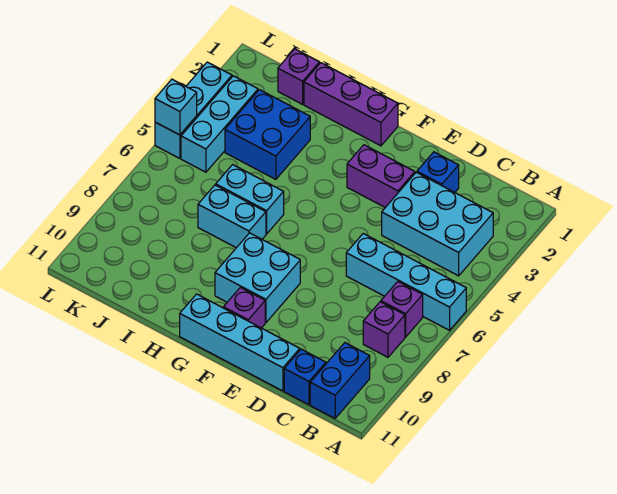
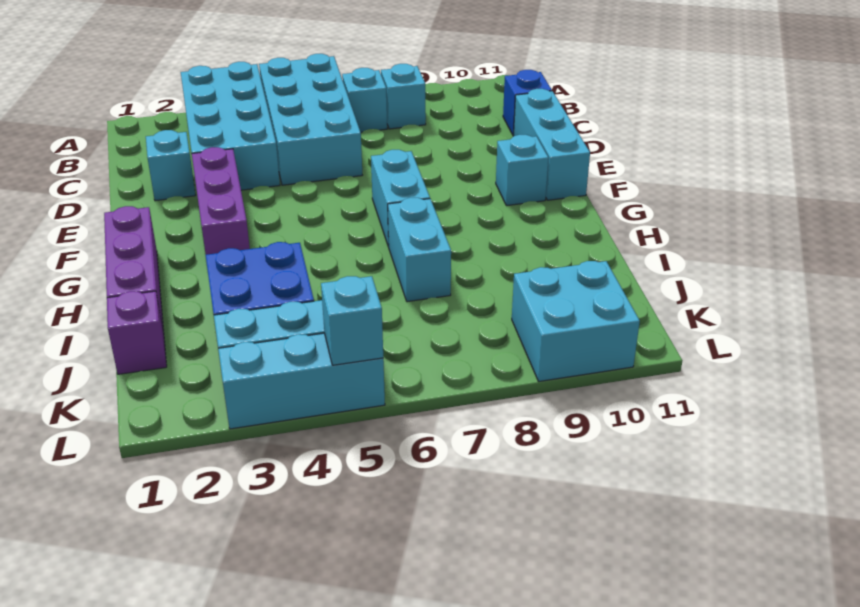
cyan 1x4 brick [346,234,466,330] -> cyan 2x4 brick [259,54,362,185]
cyan 2x3 brick [382,172,493,276] -> cyan 2x4 brick [181,62,280,190]
purple 1x1 brick [381,282,423,337] -> cyan 1x1 brick [342,68,387,132]
purple 1x1 brick [363,302,405,357] -> cyan 1x1 brick [381,64,426,129]
blue 1x2 brick [310,343,370,418] -> none
blue 1x1 brick [417,152,459,192] -> cyan 1x1 brick [146,130,195,201]
cyan 1x4 brick [180,294,300,391] -> cyan 1x3 brick [514,89,590,200]
purple 1x2 brick [347,145,415,208] -> purple 1x3 brick [192,147,250,255]
cyan 2x2 brick [215,233,300,323] -> cyan 2x2 brick moved to [512,261,640,381]
purple 1x1 brick [223,287,265,328] -> cyan 1x1 brick [496,135,548,206]
cyan 1x2 brick [216,165,284,234] -> cyan 1x2 brick moved to [371,150,430,247]

